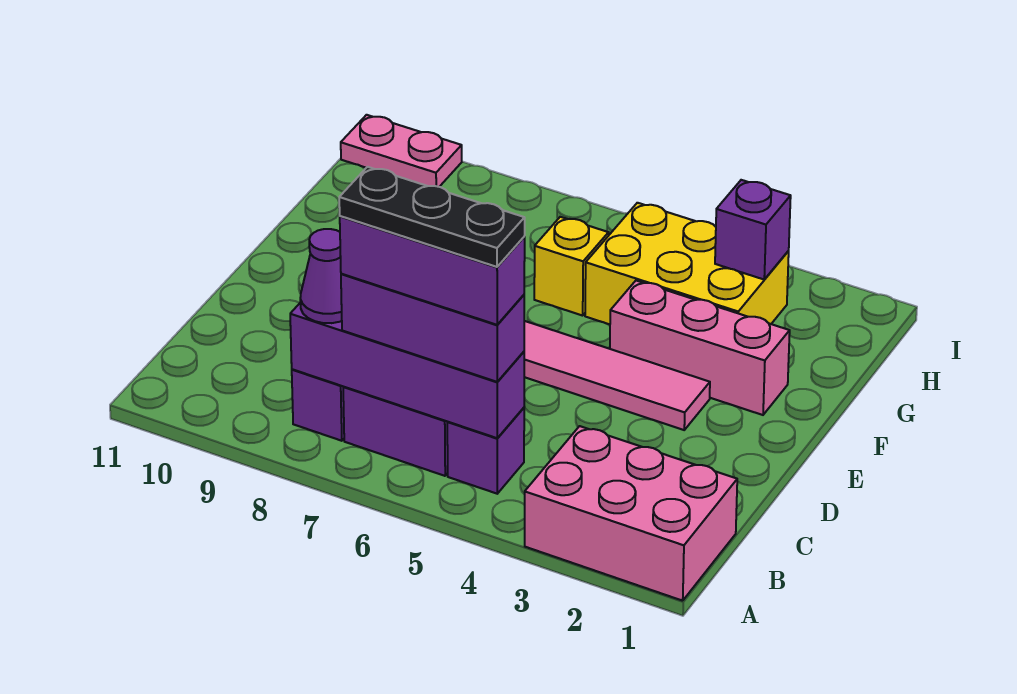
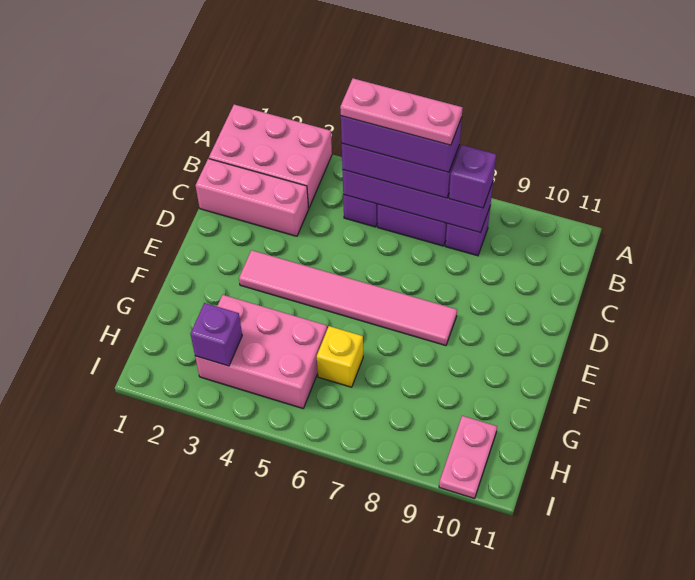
black 1x3 plate [339,167,525,267] -> pink 1x3 plate [340,78,463,145]
purple 1x1 cone [300,229,342,323] -> purple 1x1 brick [449,145,496,208]
pink 1x3 brick [610,281,790,415] -> pink 1x3 brick moved to [196,159,309,236]
yellow 2x3 brick [585,203,789,324] -> pink 2x3 brick [195,295,327,408]
pink 1x2 plate [341,115,462,187] -> pink 1x2 plate turned to [439,416,497,498]

